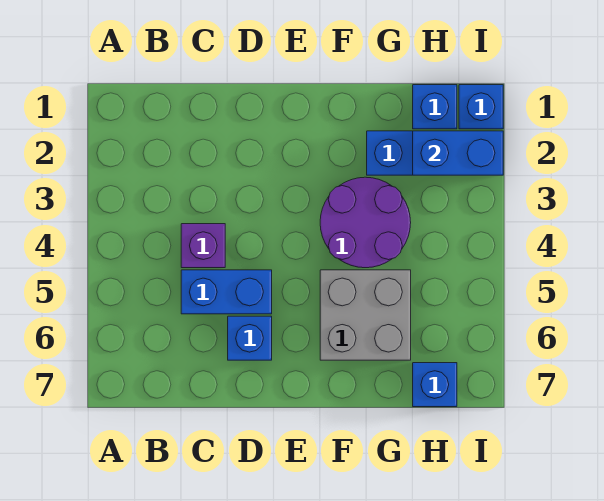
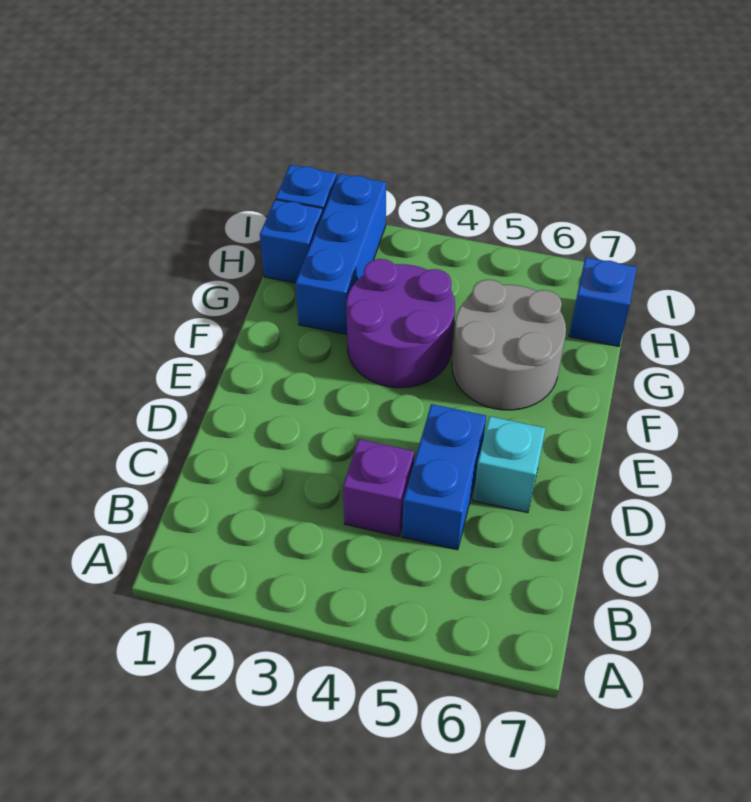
blue 1x1 brick [228,316,272,360] -> cyan 1x1 brick [473,416,545,513]
grey 2x2 brick [320,270,411,360] -> grey 2x2 round brick [452,280,566,410]
blue 1x2 brick [413,131,503,175] -> none

